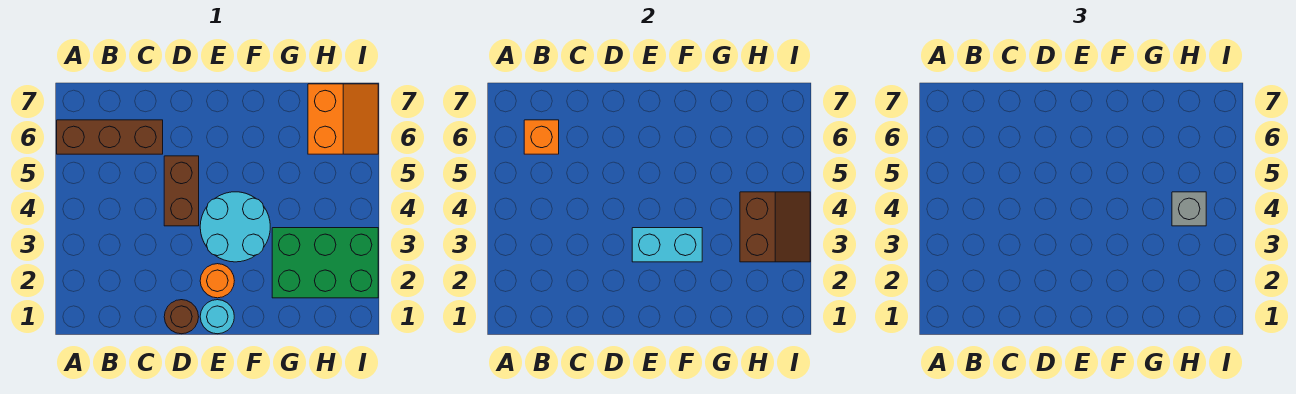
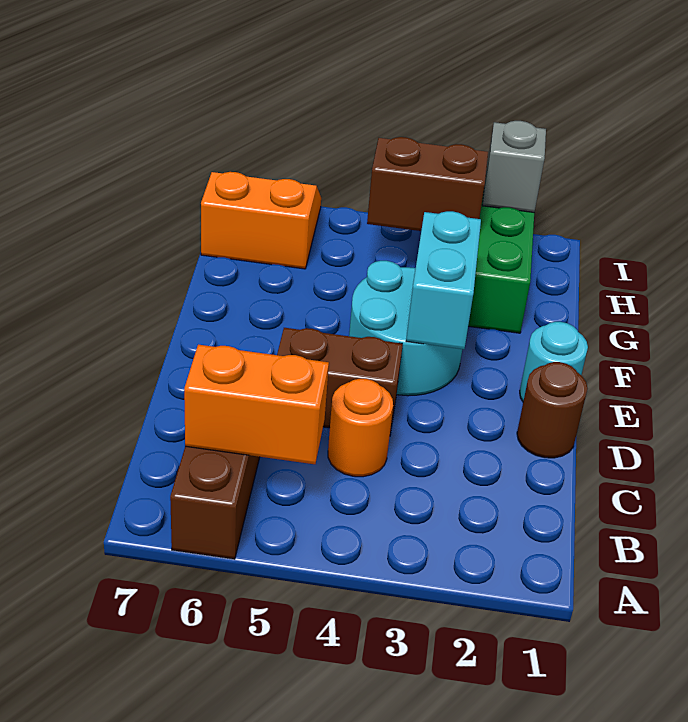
orange 1x1 brick [524,120,559,154] -> orange 1x2 brick [184,345,329,464]
orange 1x1 round brick [200,264,234,298] -> orange 1x1 round brick moved to [328,379,393,477]
grey 1x1 brick [1172,192,1206,226] -> grey 1x1 brick moved to [482,121,546,212]

